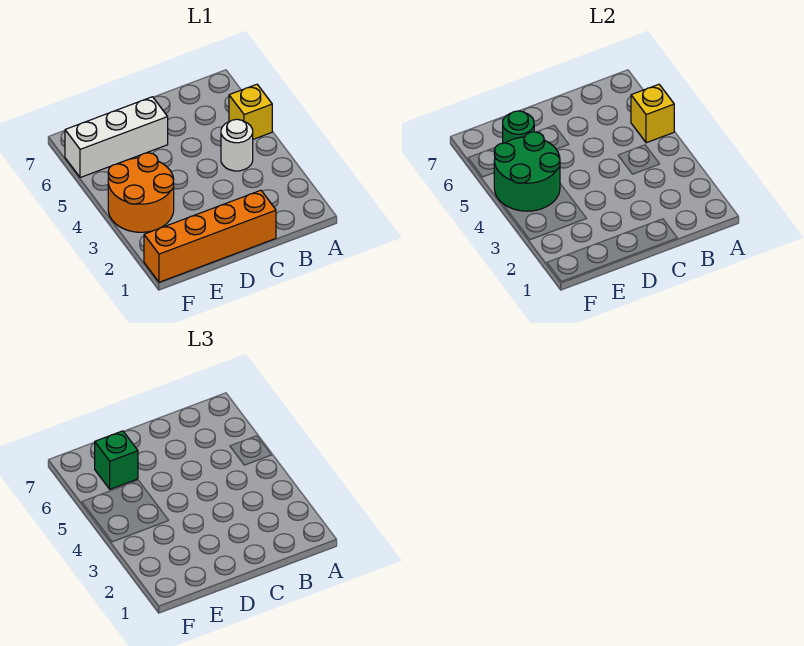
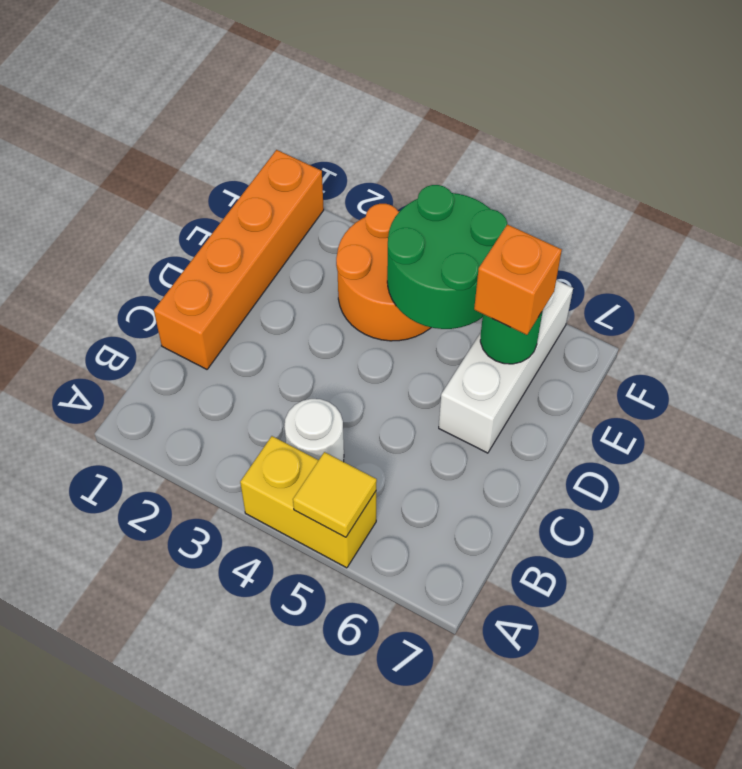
yellow 1x1 brick [229,84,272,139] -> yellow 1x2 brick [240,436,376,568]
yellow 1x1 brick [631,84,674,143] -> yellow 1x1 tile [293,452,377,537]
green 1x1 brick [95,431,138,489] -> orange 1x1 brick [474,224,562,335]

